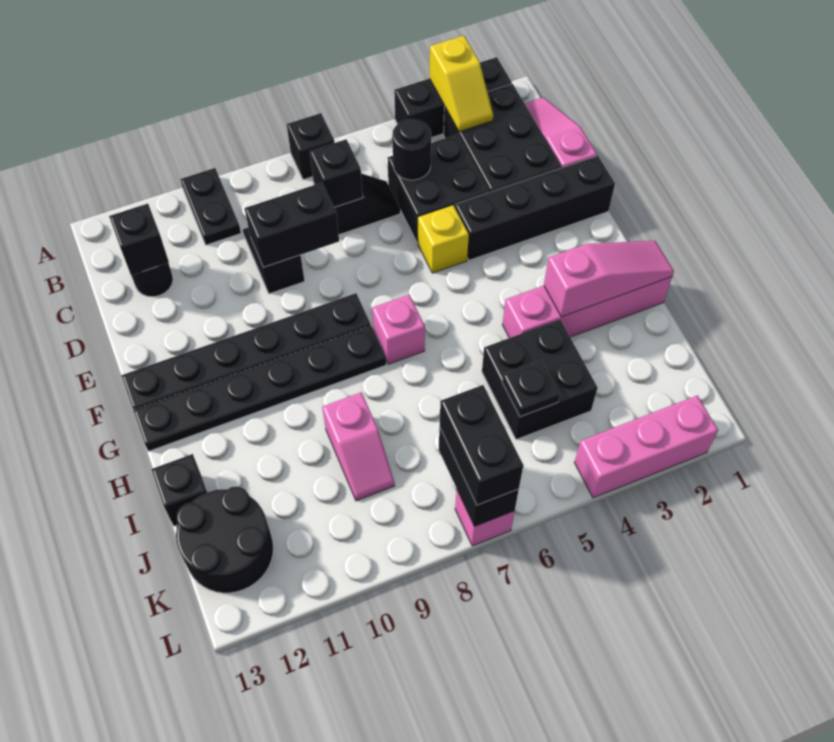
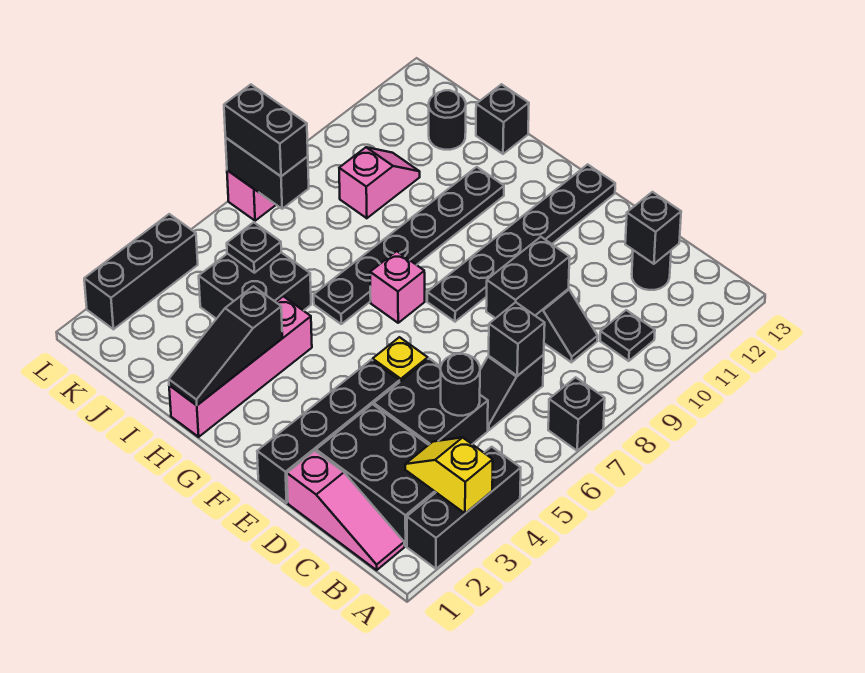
black 1x2 plate [180,168,241,245] -> black 1x1 plate [600,310,655,361]
black 1x6 plate [133,326,386,451] -> black 1x6 plate moved to [314,167,504,324]
pink 1x3 slope [544,241,674,317] -> black 1x3 slope [169,286,282,405]
pink 1x2 slope [322,392,395,501] -> pink 1x2 slope turned to [339,147,420,218]
black 2x2 round brick [176,486,273,593] -> black 1x1 round brick [429,90,466,150]
pink 1x3 brick [574,395,718,498] -> black 1x3 brick [84,214,198,329]

